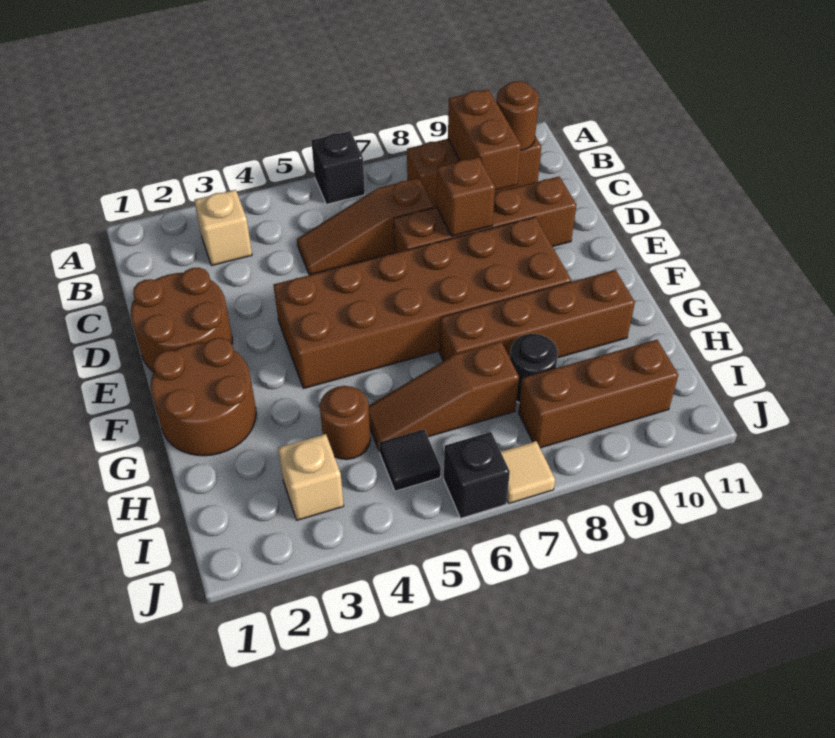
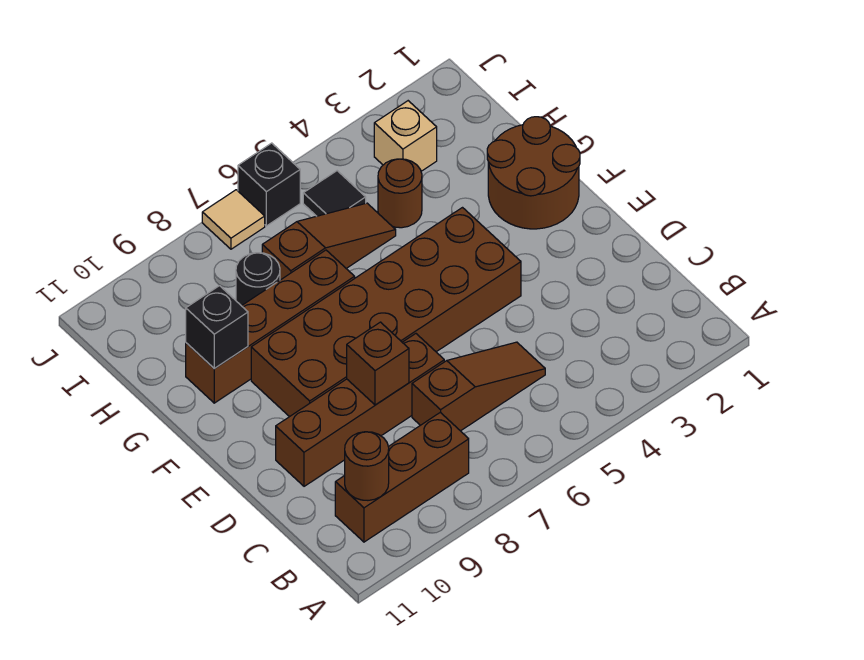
black 1x1 brick [311,131,365,204] -> black 1x1 brick moved to [186,286,248,369]
tan 1x1 brick [194,190,252,266] -> none
brown 1x2 brick [448,89,521,190] -> none
brown 2x2 round brick [131,268,232,372] -> none
brown 1x3 brick [518,340,678,448] -> none

